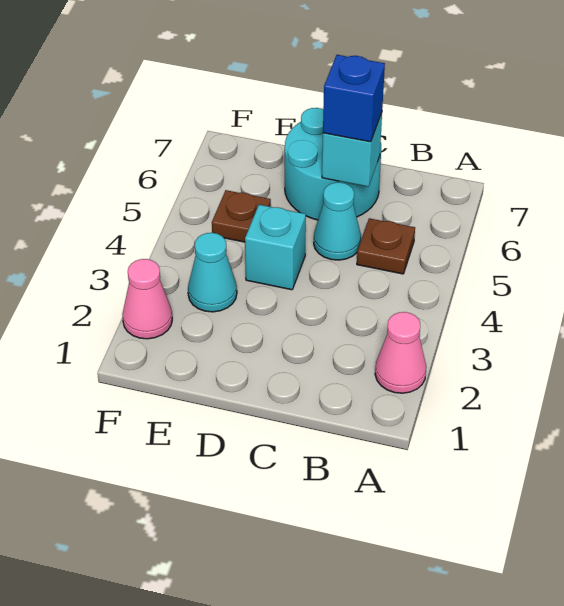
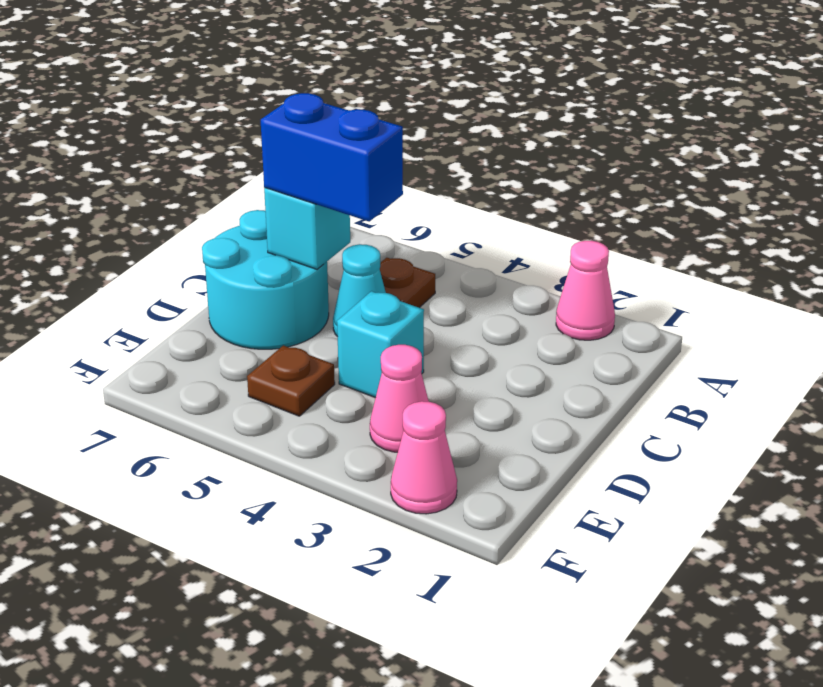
blue 1x1 brick [323,55,385,142] -> blue 1x2 brick [261,93,403,221]
cyan 1x1 cone [188,233,237,312] -> pink 1x1 cone [370,345,429,452]

